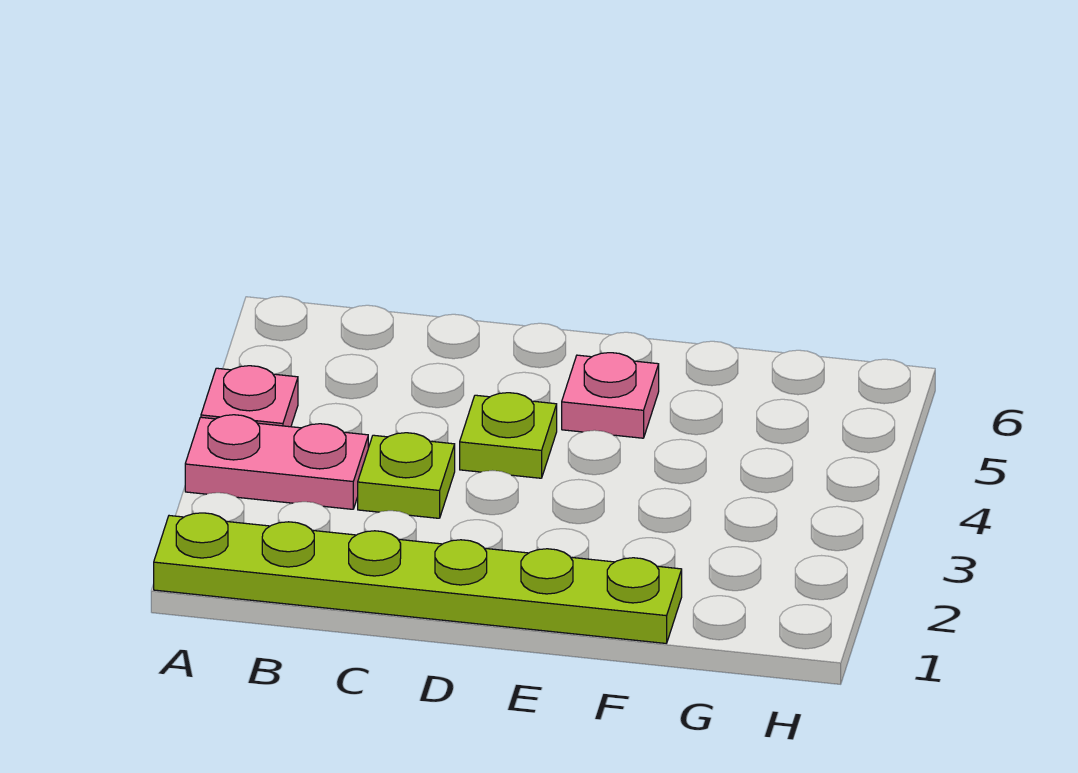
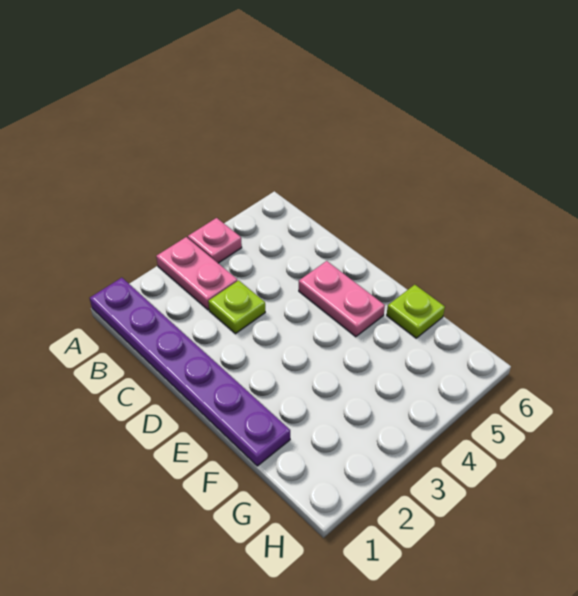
lime 1x6 plate [154,513,682,643] -> purple 1x6 plate [90,278,290,466]
lime 1x1 plate [460,393,557,478] -> lime 1x1 plate moved to [387,285,445,338]
pink 1x1 plate [562,353,659,438] -> pink 1x2 plate [299,261,385,337]

